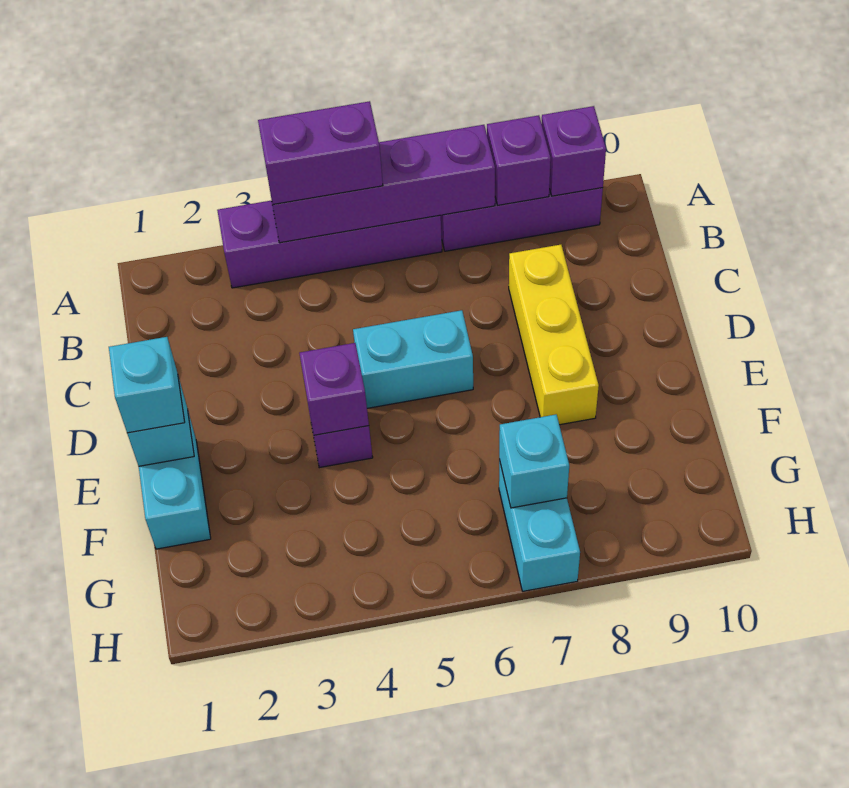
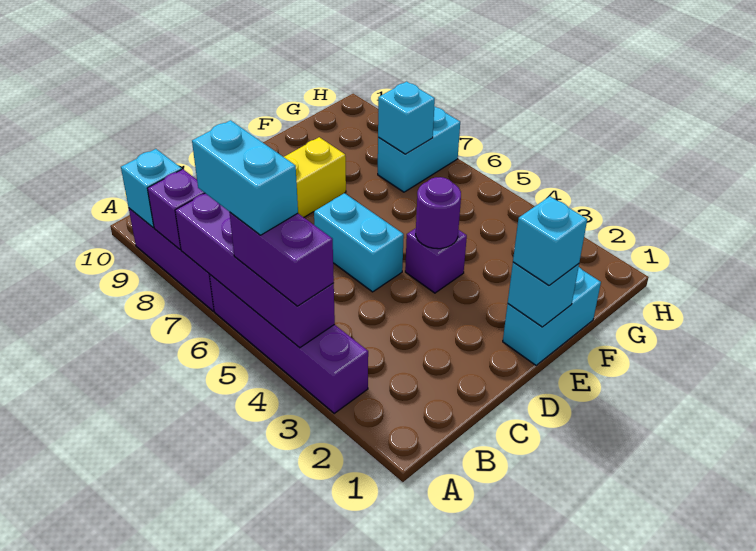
none -> cyan 1x2 brick [192,120,298,235]
purple 1x1 brick [542,106,606,196] -> cyan 1x1 brick [121,149,182,228]
purple 1x1 brick [299,343,369,435] -> purple 1x1 round brick [416,177,461,249]

